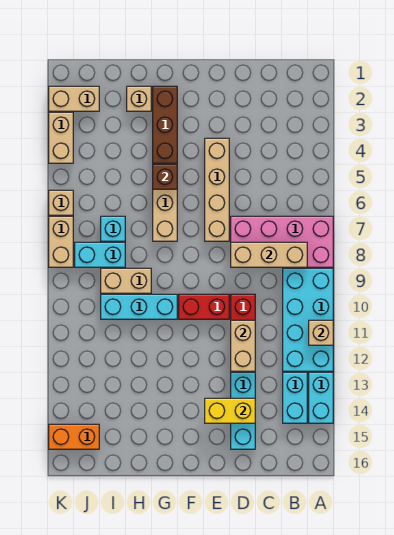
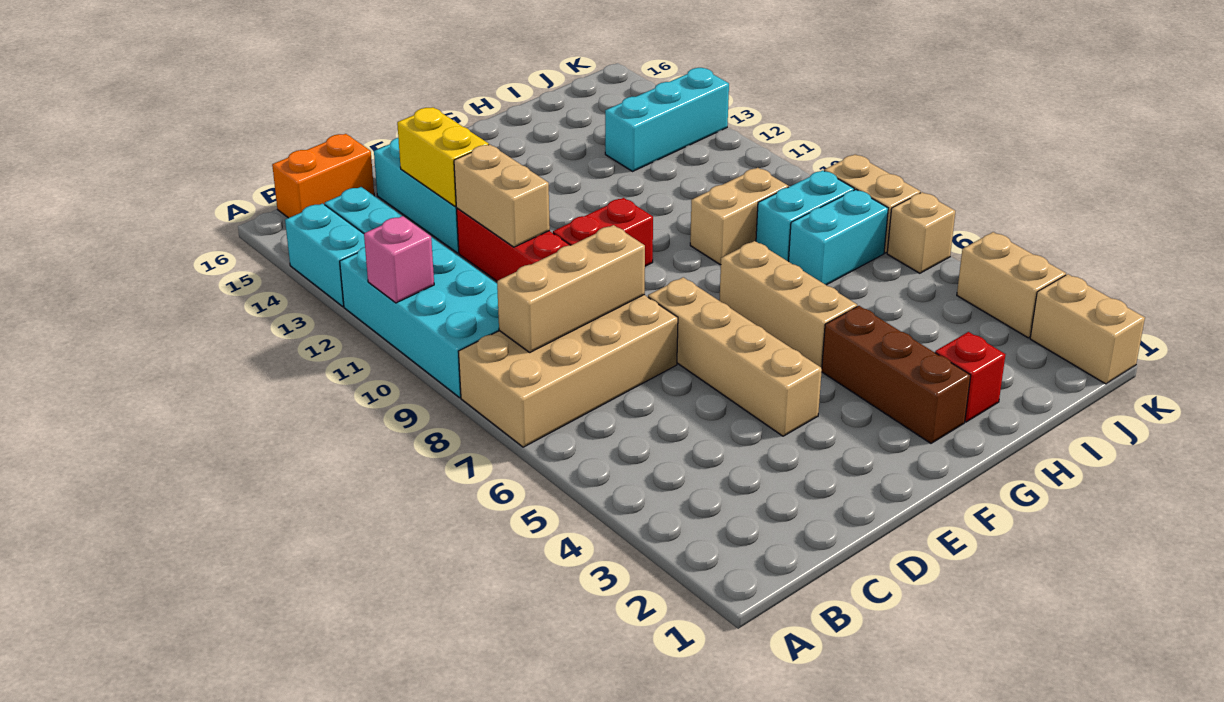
pink 2x4 brick [231,216,333,267] -> tan 2x4 brick [458,295,678,447]
tan 1x1 brick [309,320,333,345] -> pink 1x1 brick [364,216,434,303]
yellow 1x2 brick [205,398,255,423] -> yellow 1x2 brick turned to [397,107,489,207]
brown 1x1 brick [153,164,177,189] -> none
cyan 1x3 brick [101,294,177,319] -> cyan 1x3 brick moved to [605,68,729,171]
tan 1x1 brick [127,86,151,111] -> red 1x1 brick [935,332,1005,422]
cyan 1x1 brick [101,216,125,241] -> cyan 1x2 brick [789,190,888,285]
tan 1x2 brick [49,86,99,111] -> tan 1x2 brick turned to [1030,274,1145,384]
orange 1x2 brick [49,424,99,449] -> orange 1x2 brick moved to [272,134,374,218]

